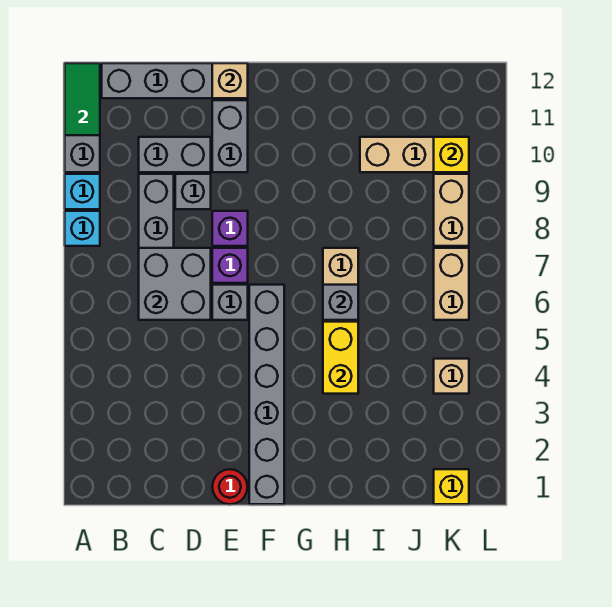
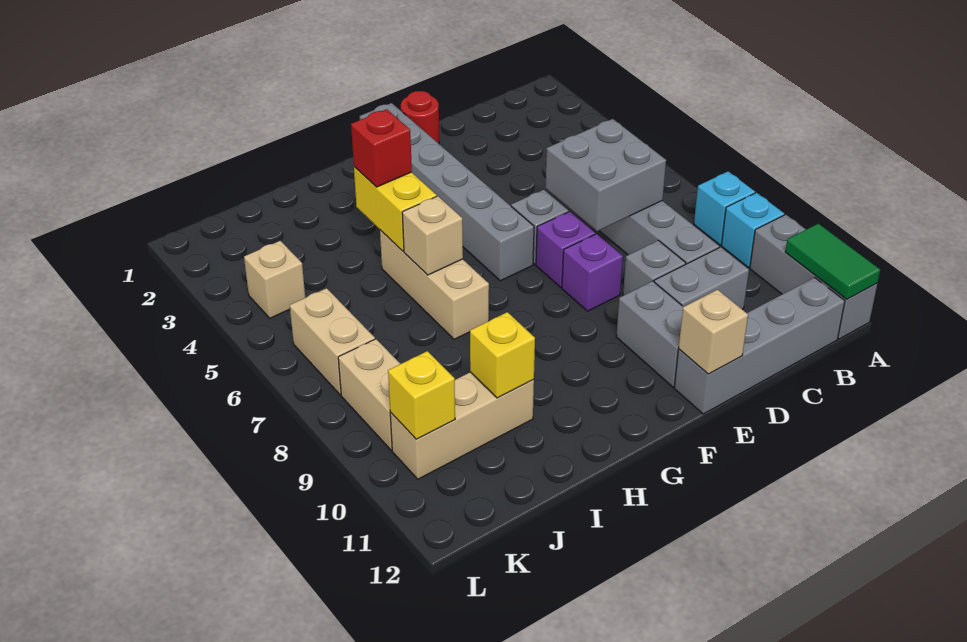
none -> red 1x1 brick [351,109,412,187]
grey 1x1 brick [323,285,358,320] -> tan 1x1 brick [402,196,463,275]
yellow 1x1 brick [434,469,469,504] -> yellow 1x1 brick moved to [470,312,535,398]

